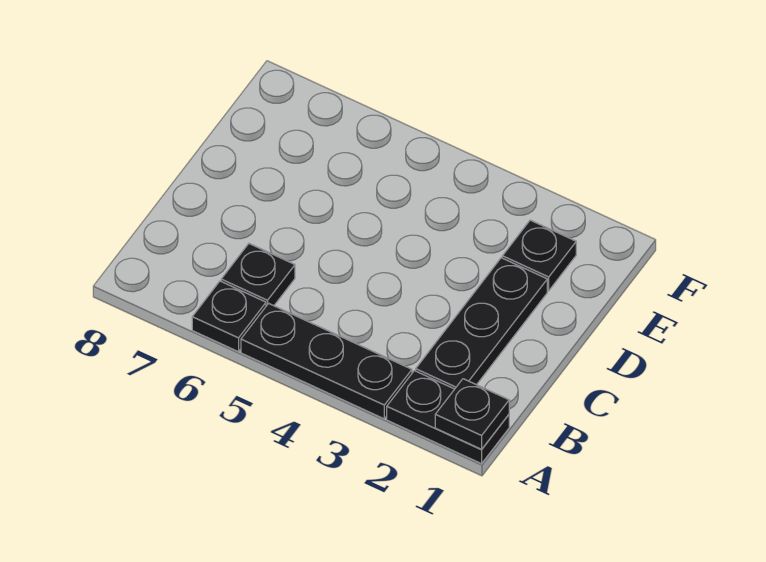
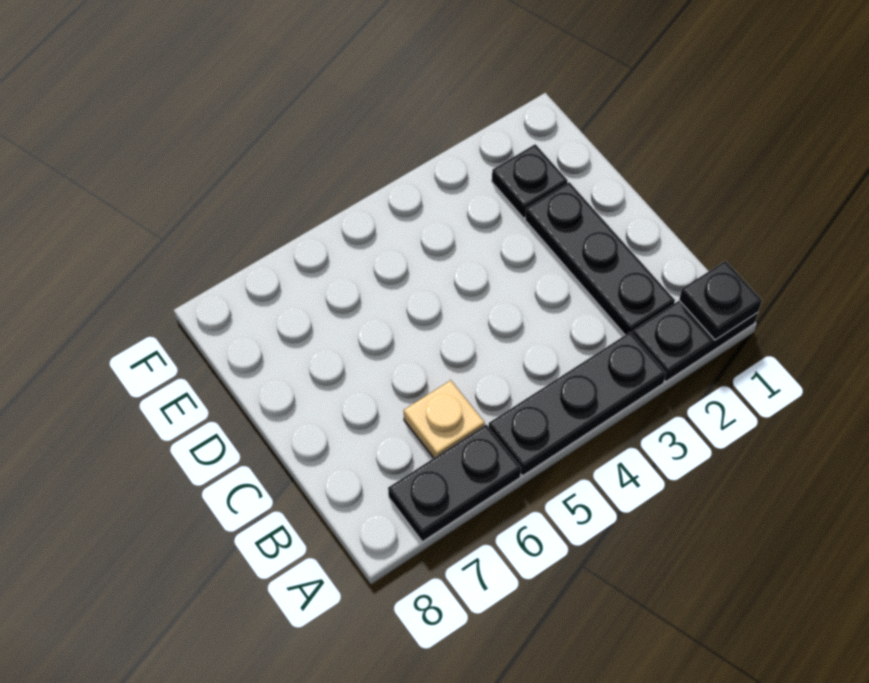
black 1x1 plate [192,281,266,352] -> black 1x2 plate [388,425,521,542]
black 1x1 plate [221,244,295,306] -> tan 1x1 plate [404,380,485,458]

